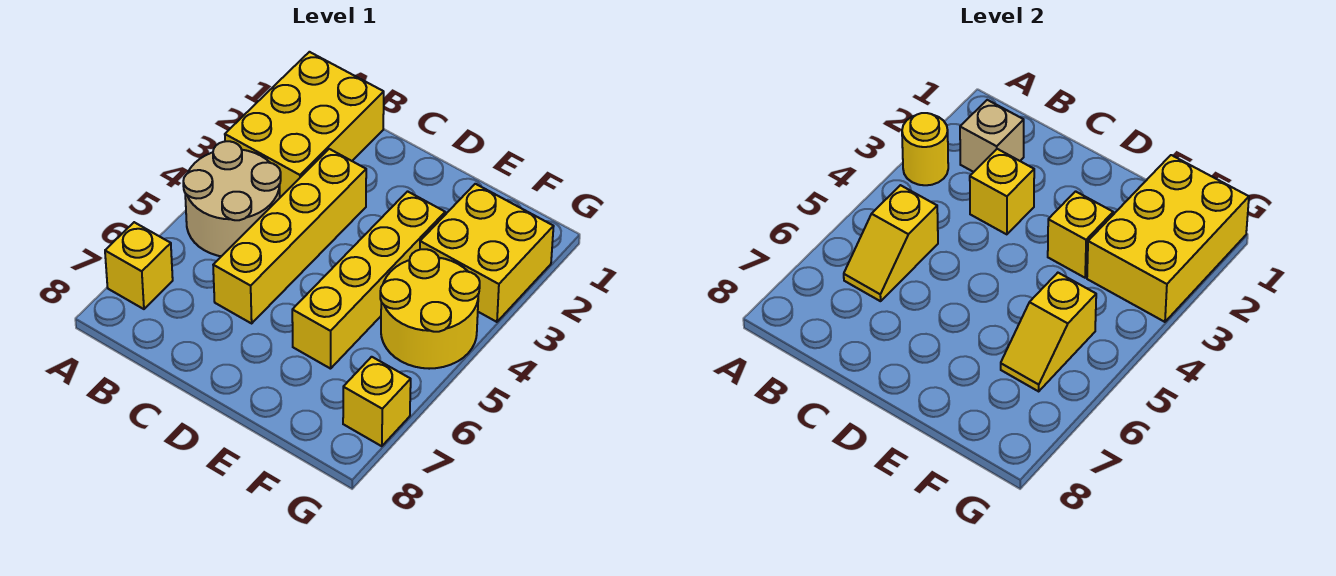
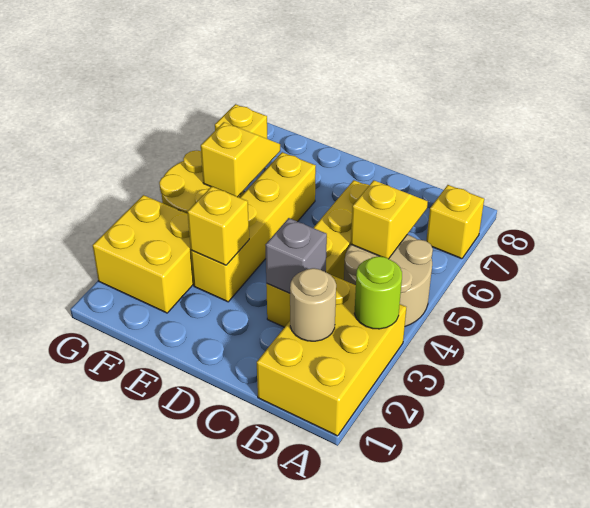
yellow 1x1 round brick [902,113,948,185] -> lime 1x1 round brick [354,256,402,329]
tan 1x1 brick [960,100,1024,172] -> tan 1x1 round brick [290,268,336,341]
yellow 1x1 brick [970,149,1034,234] -> grey 1x1 brick [266,218,327,293]
yellow 2x3 brick [1087,155,1249,322] -> none

